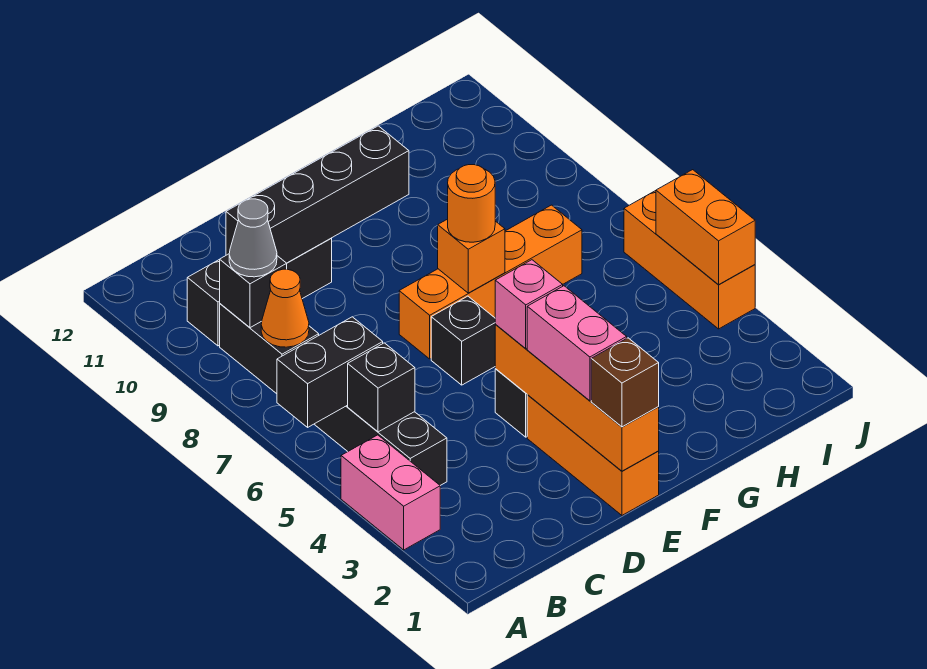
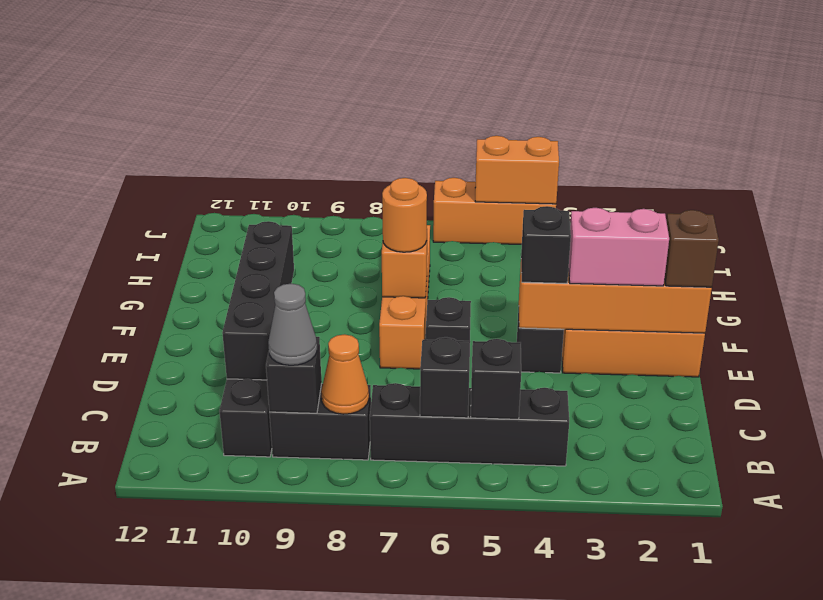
pink 1x2 brick [341,435,440,550] -> none
black 1x2 brick [277,317,383,427] -> black 1x1 brick [420,337,470,418]
pink 1x1 brick [495,260,563,349] -> black 1x1 brick [521,206,571,283]

